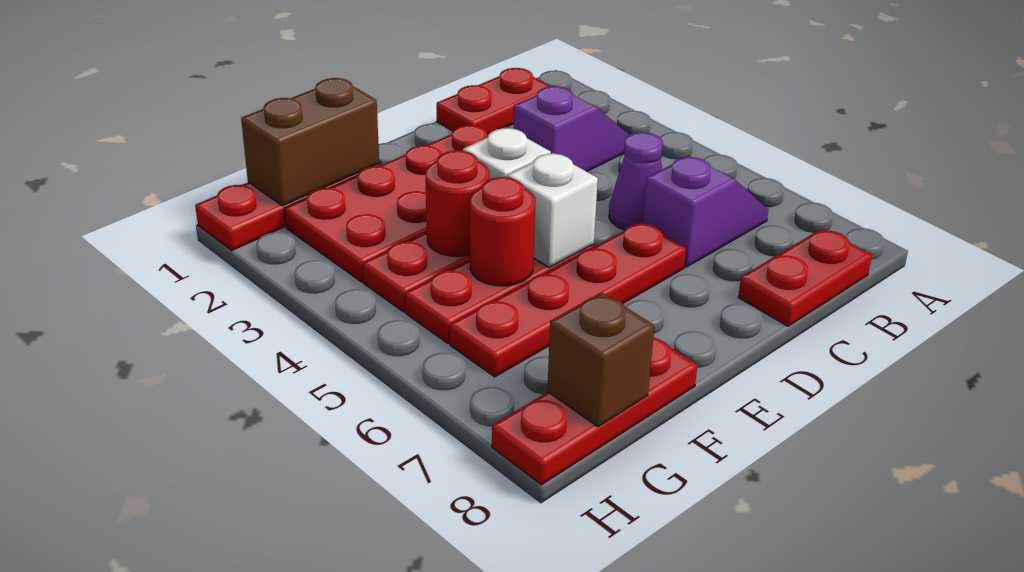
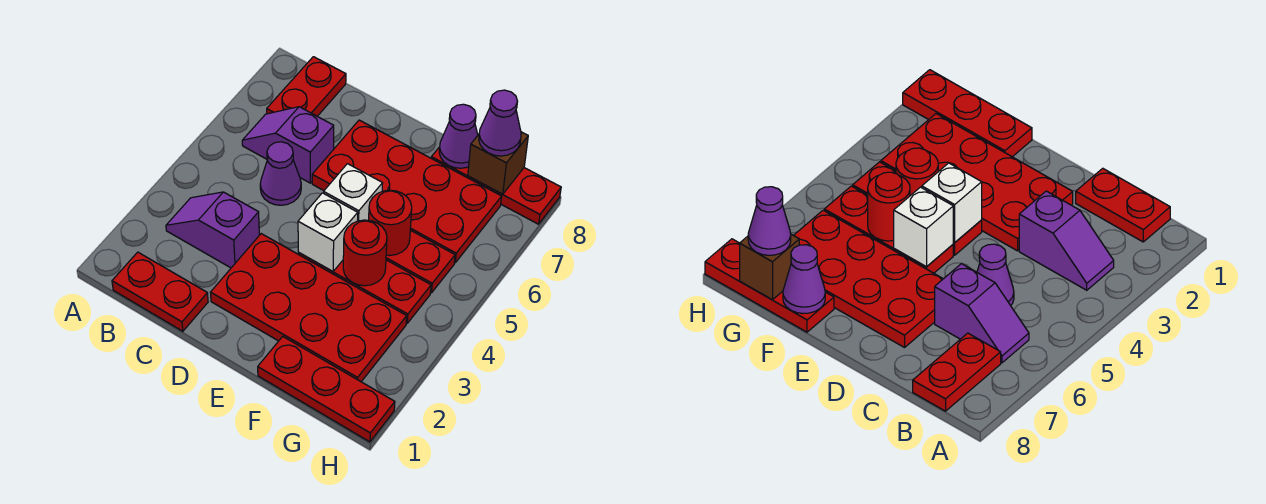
red 1x2 plate [738,229,872,326] -> red 1x2 plate turned to [267,57,346,116]
red 1x4 plate [450,222,686,377] -> red 2x4 plate [312,120,502,263]
brown 1x2 brick [241,78,379,206] -> none
none -> purple 1x1 cone [439,104,478,168]
none -> purple 1x1 cone [479,90,521,156]

